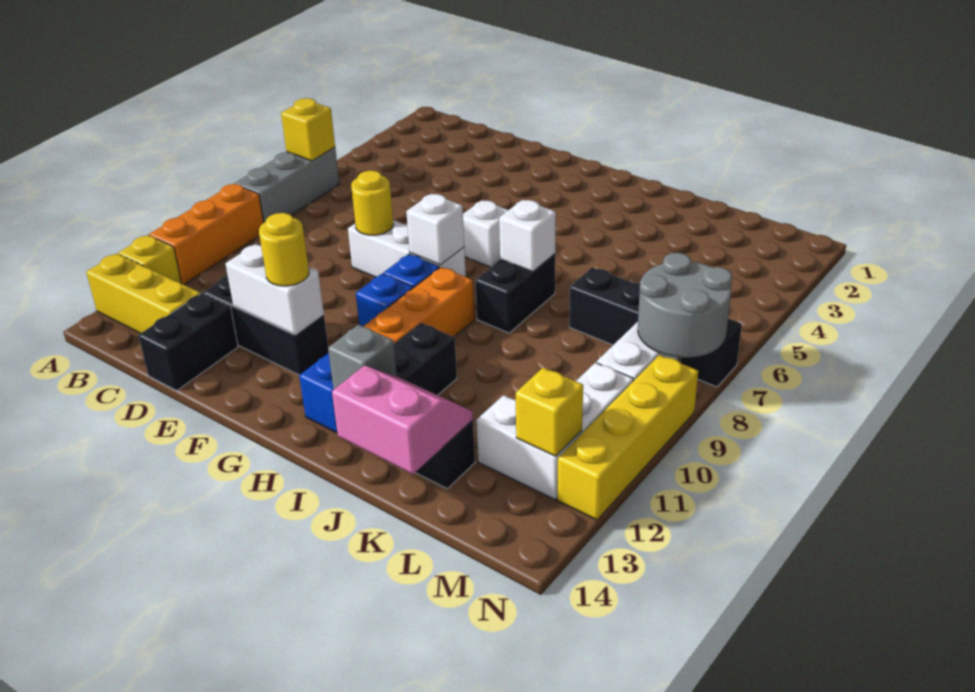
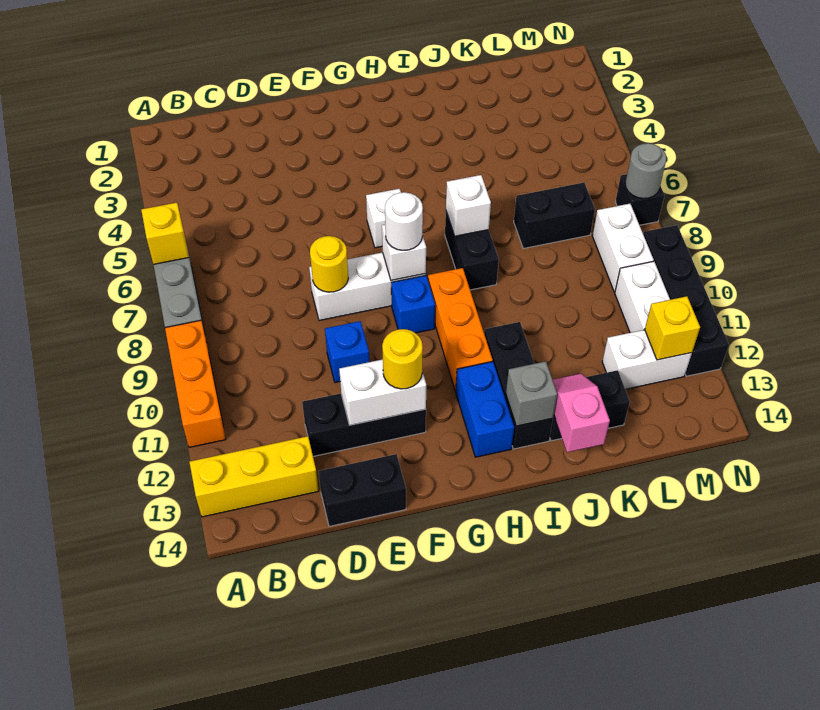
yellow 1x1 brick [118,235,182,284] -> none
black 1x2 brick [138,293,238,391] -> black 1x2 brick turned to [318,454,406,526]
none -> white 1x1 round brick [385,192,423,250]
blue 1x1 brick [356,274,413,326] -> blue 1x1 brick moved to [325,321,369,383]
pink 2x2 slope [332,366,473,474] -> pink 1x2 slope [553,374,610,452]
grey 2x2 round brick [638,253,732,358] -> grey 1x1 round brick [625,143,667,199]
yellow 1x4 brick [557,355,698,520] -> black 1x4 brick [643,225,729,376]

